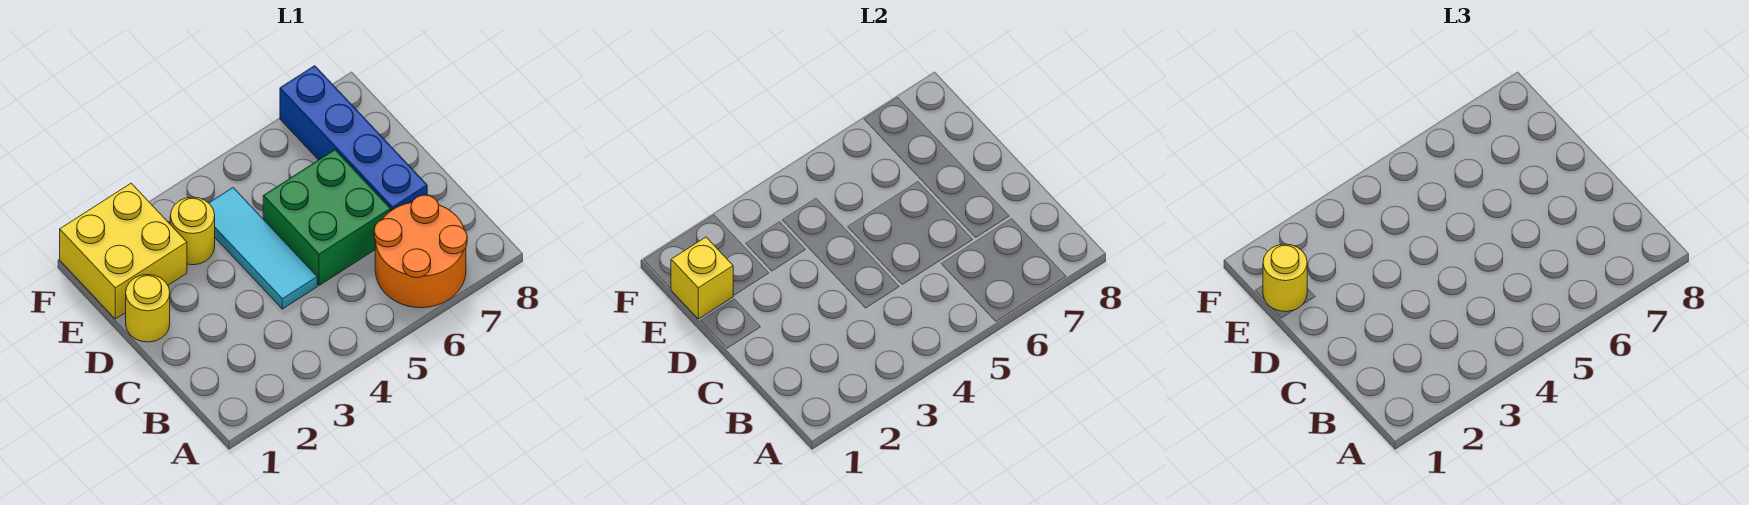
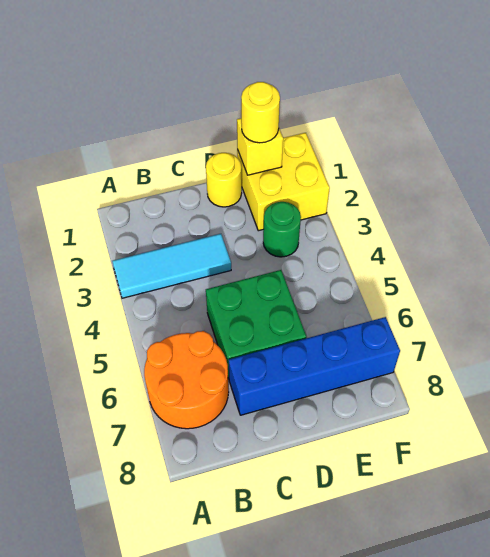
cyan 1x3 tile [209,188,317,309] -> cyan 1x3 tile moved to [112,234,231,298]
yellow 1x1 round brick [170,197,215,265] -> green 1x1 round brick [263,202,301,257]

